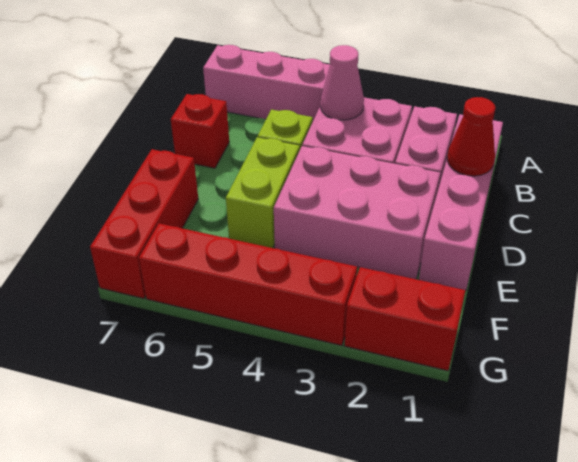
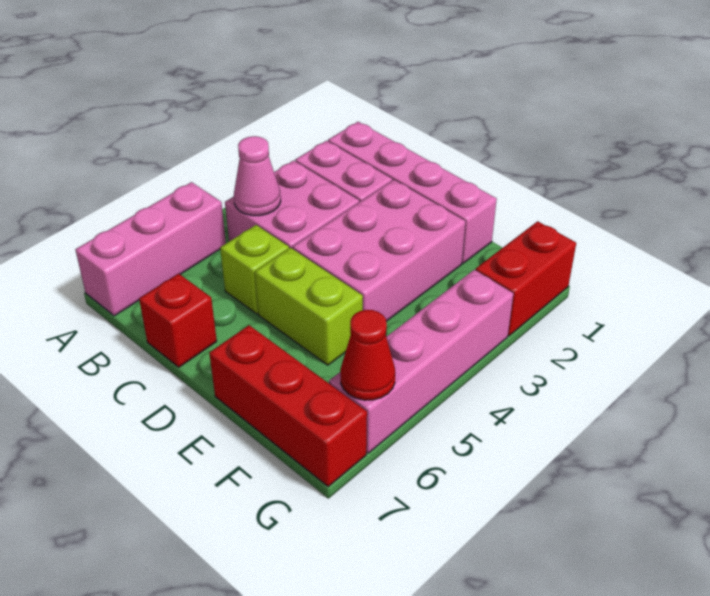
red 1x1 cone [447,97,496,176] -> red 1x1 cone moved to [340,310,395,400]
red 1x4 brick [139,223,357,345] -> pink 1x4 brick [329,270,513,453]

